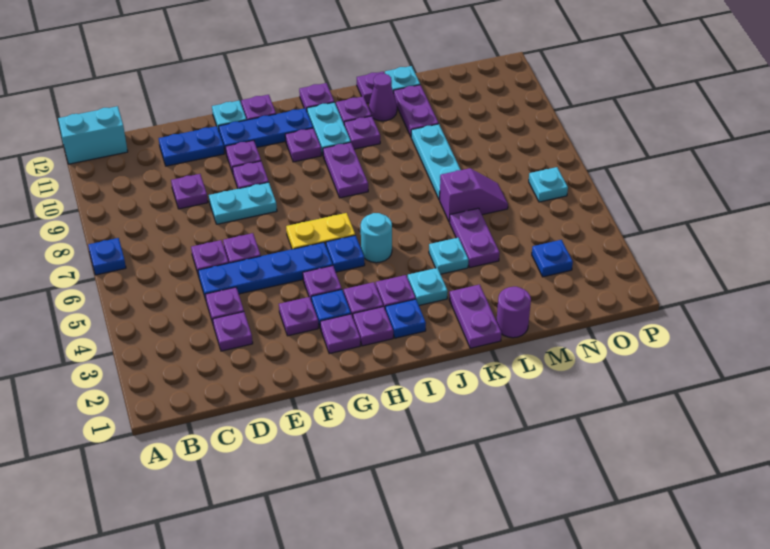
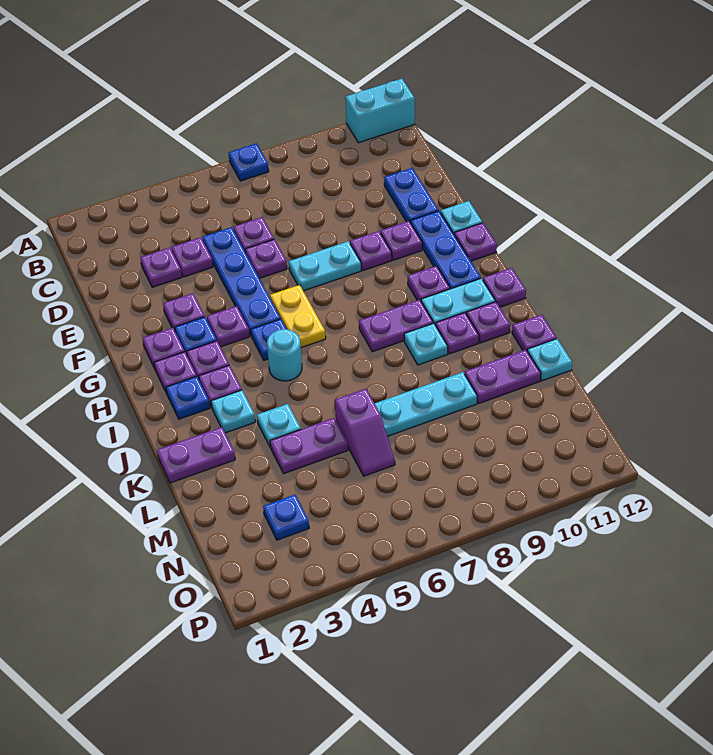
cyan 1x2 brick [58,106,128,164] -> cyan 1x2 brick turned to [345,79,415,143]
purple 1x1 plate [171,174,208,209] -> none
cyan 1x2 plate [209,182,277,224] -> cyan 1x2 plate turned to [289,241,361,291]
purple 1x1 cone [368,74,397,121] -> none
purple 1x1 round brick [496,287,531,338] -> none
cyan 1x1 plate [529,167,568,202] -> cyan 1x1 plate moved to [404,323,448,365]

